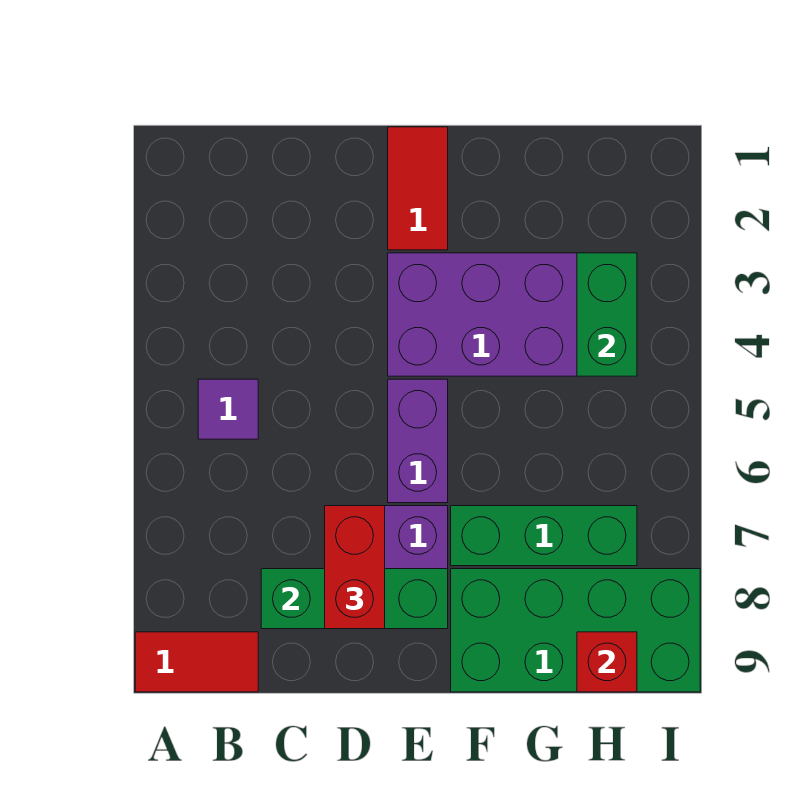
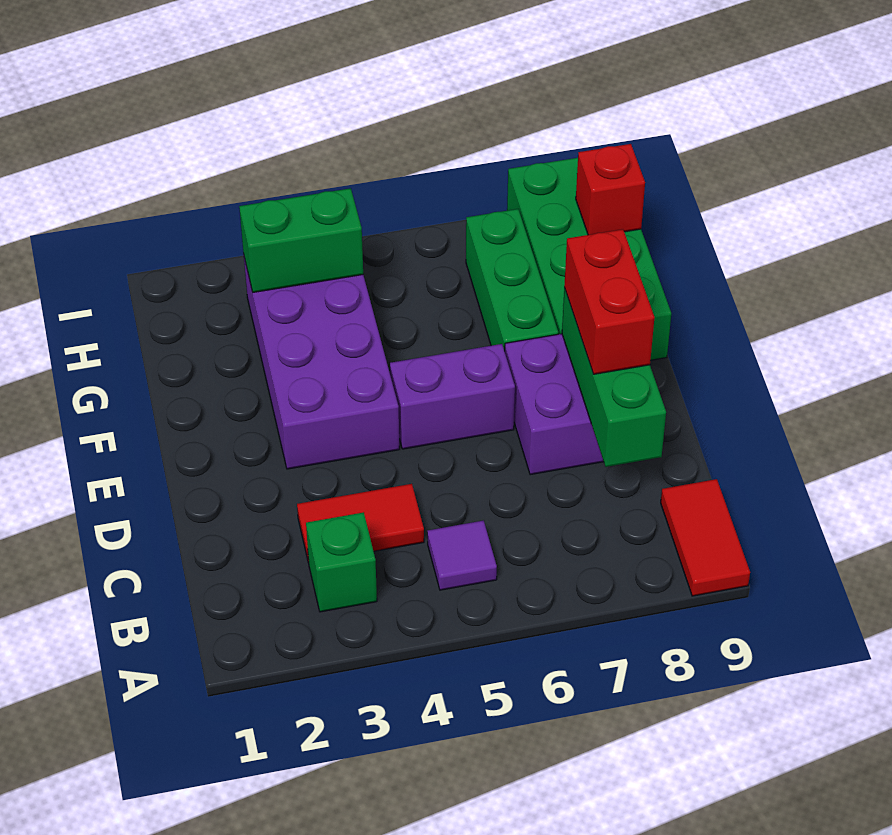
none -> green 1x1 brick [306,512,377,612]
red 1x2 brick [325,506,385,629] -> red 1x2 brick turned to [564,229,655,374]
red 1x2 tile [388,127,448,250] -> red 1x2 tile moved to [297,484,424,563]

